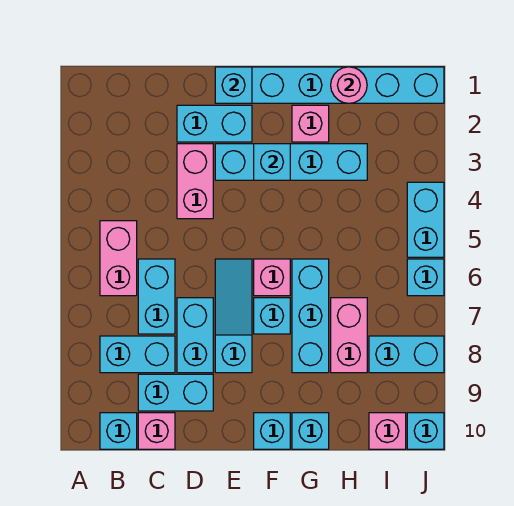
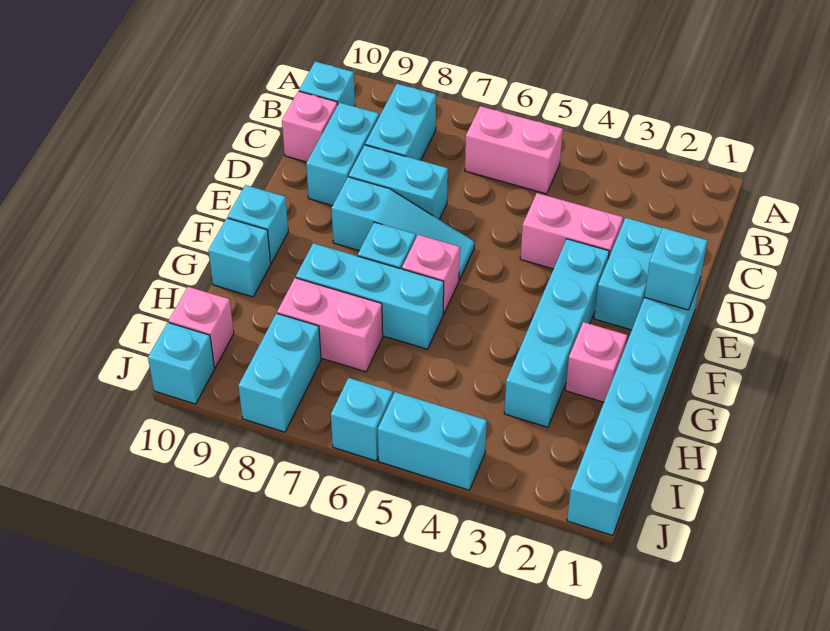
cyan 1x2 brick [138,259,175,334] -> none
cyan 1x1 brick [254,144,290,180] -> none
pink 1x1 round brick [331,67,367,103] -> none

